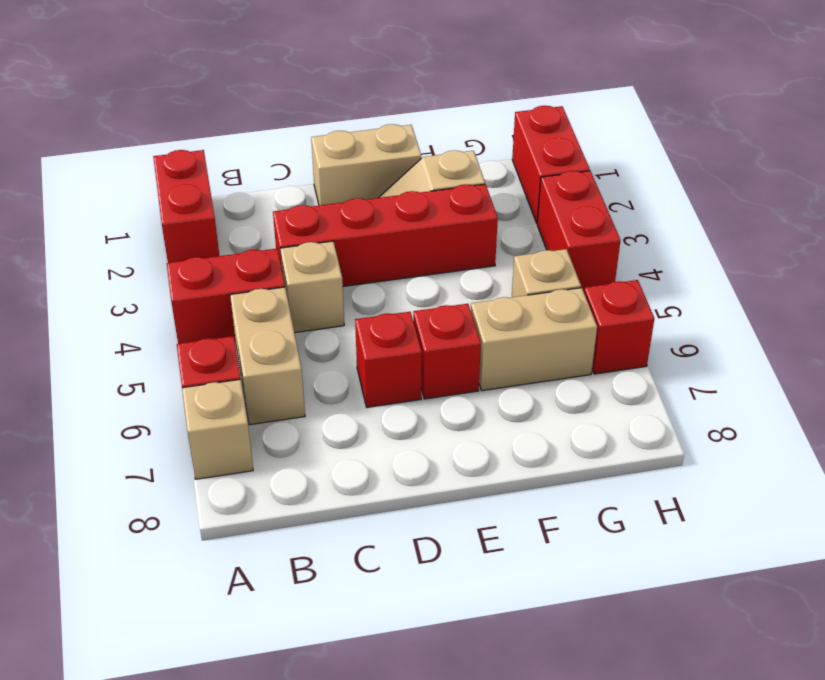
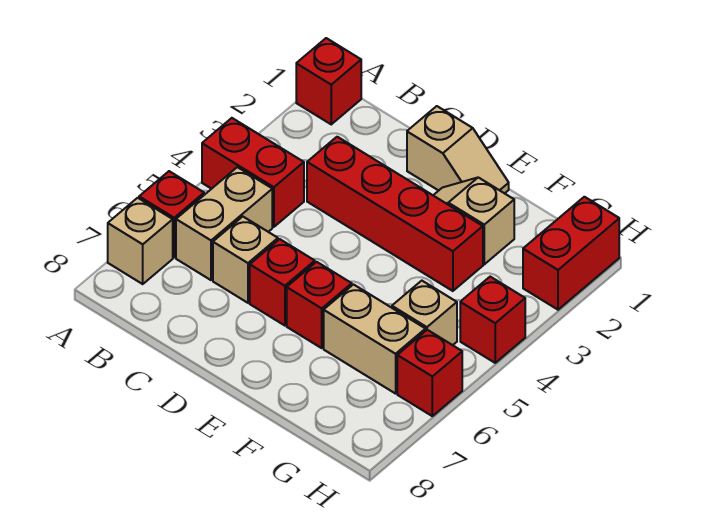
red 1x2 brick [153,150,219,263] -> red 1x1 brick [296,38,361,124]
tan 1x1 brick [280,241,344,333] -> tan 1x1 brick moved to [213,217,278,303]
tan 1x2 brick [311,124,421,205] -> tan 1x2 slope [407,106,509,193]
red 1x2 brick [537,171,620,292] -> red 1x1 brick [460,277,525,363]

